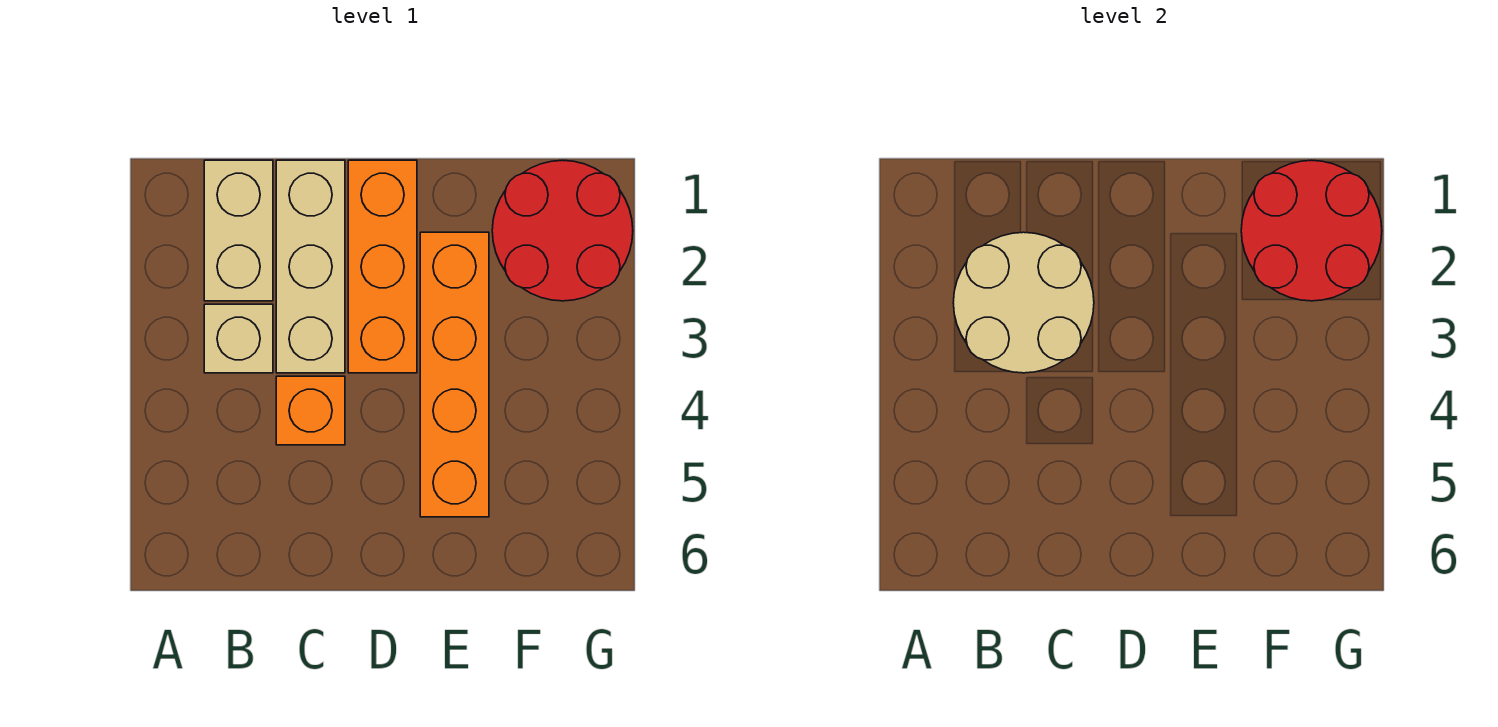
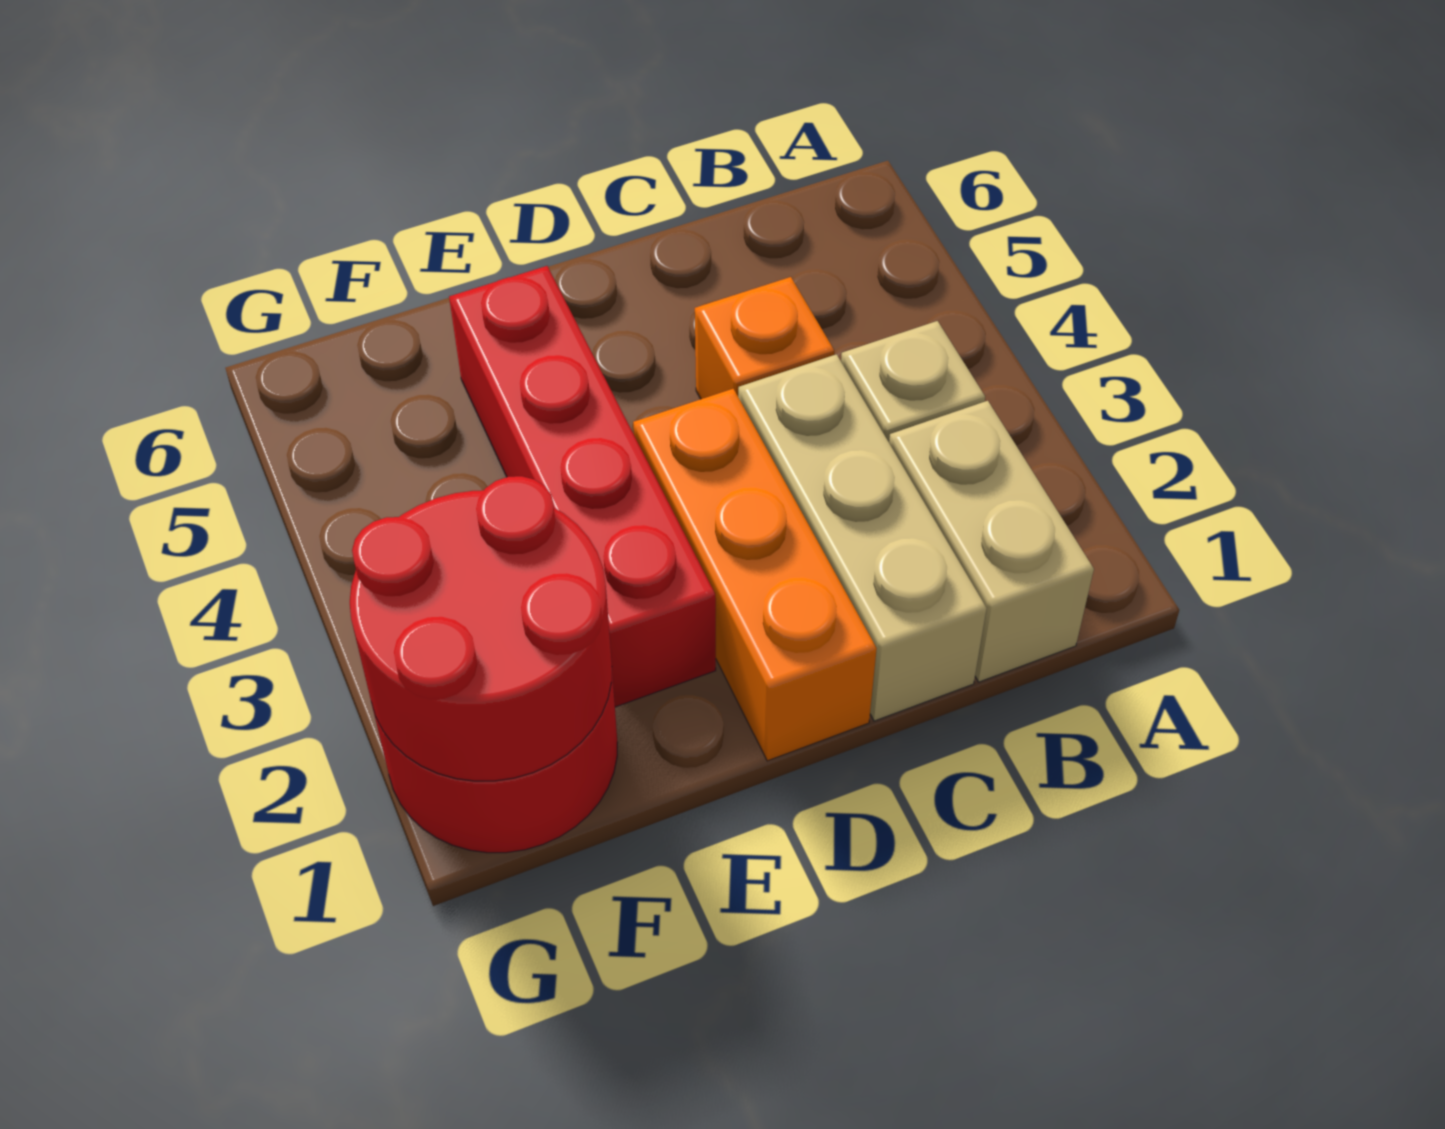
tan 2x2 round brick [953,232,1094,373] -> none
orange 1x4 brick [420,232,489,517] -> red 1x4 brick [449,266,716,707]

